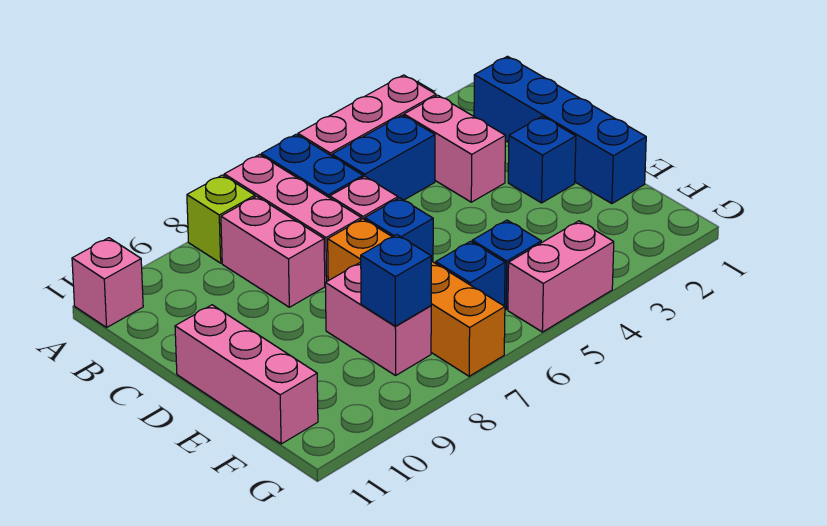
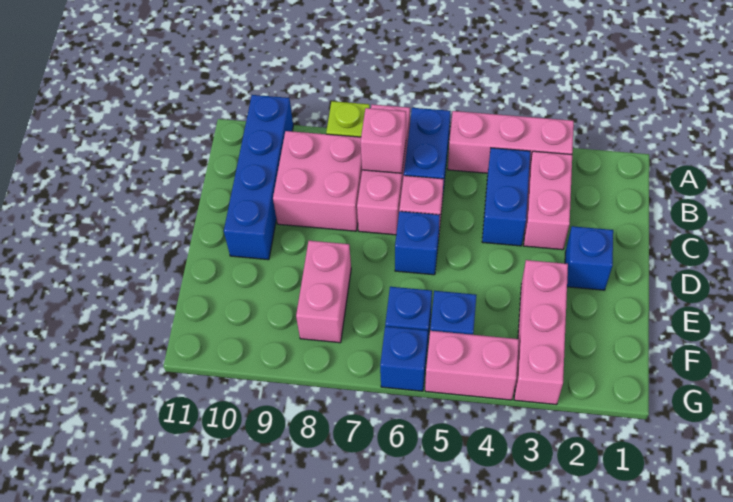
pink 1x1 brick [72,238,143,327] -> pink 1x1 brick moved to [361,108,406,173]
blue 1x4 brick [474,56,646,204] -> blue 1x4 brick moved to [224,95,293,260]
blue 1x2 brick [332,115,435,200] -> blue 1x2 brick turned to [482,148,530,246]
pink 1x2 brick [221,196,325,307] -> pink 2x2 brick [273,131,362,231]
orange 1x4 brick [328,219,505,376] -> none
pink 1x3 brick [175,305,318,444] -> pink 1x3 brick moved to [514,260,568,405]
blue 1x1 brick [361,235,431,326] -> blue 1x1 brick moved to [380,326,428,391]

